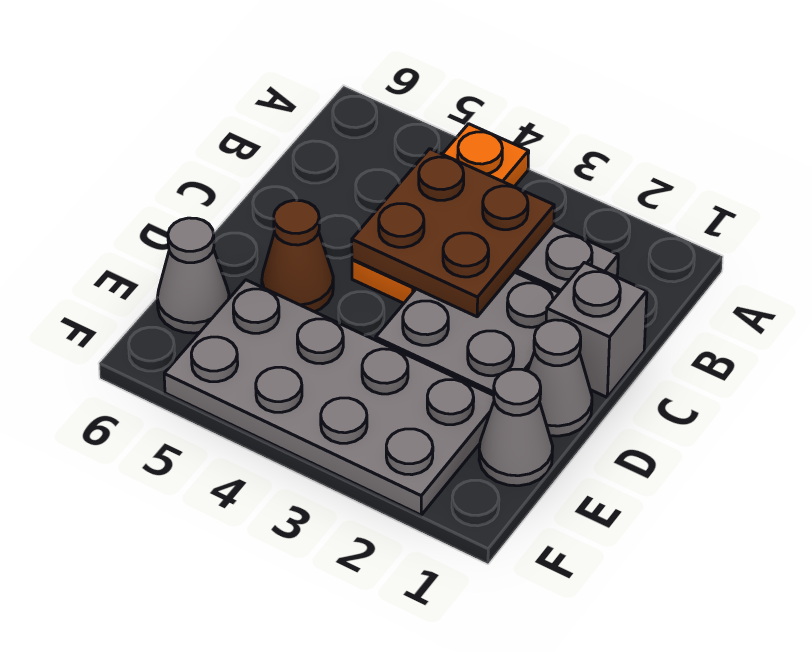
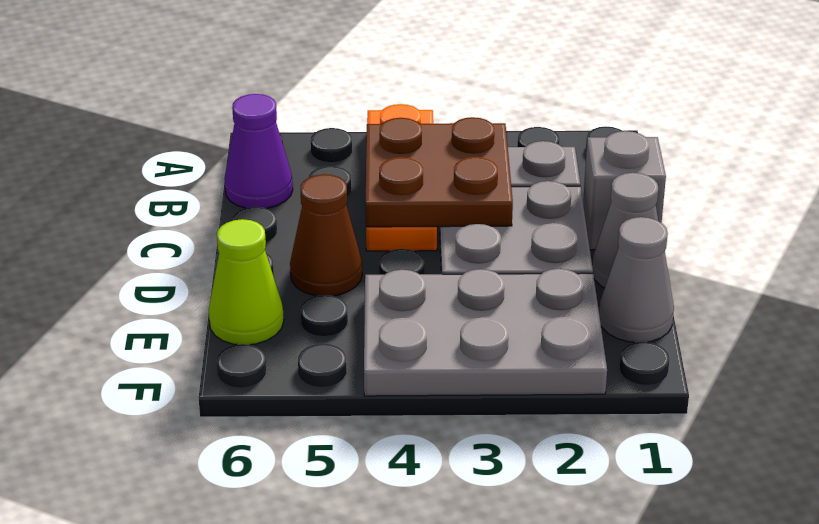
none -> purple 1x1 cone [224,94,293,208]
grey 2x4 plate [164,280,494,515] -> grey 2x3 plate [364,269,607,396]
grey 1x1 cone [157,218,229,333] -> lime 1x1 cone [209,219,284,345]

